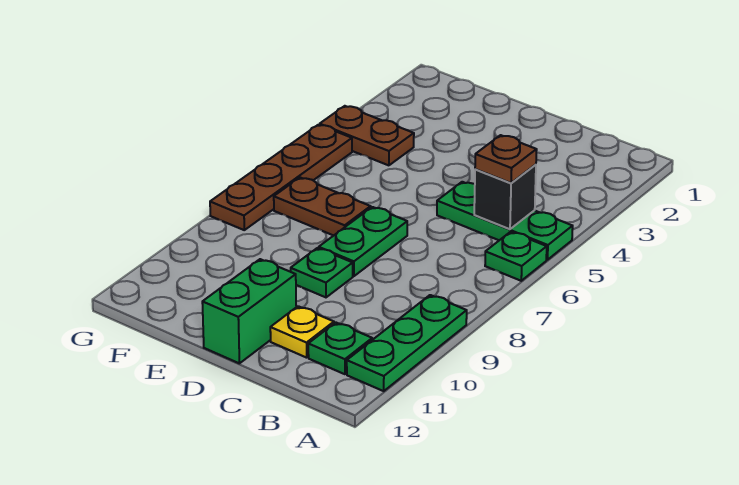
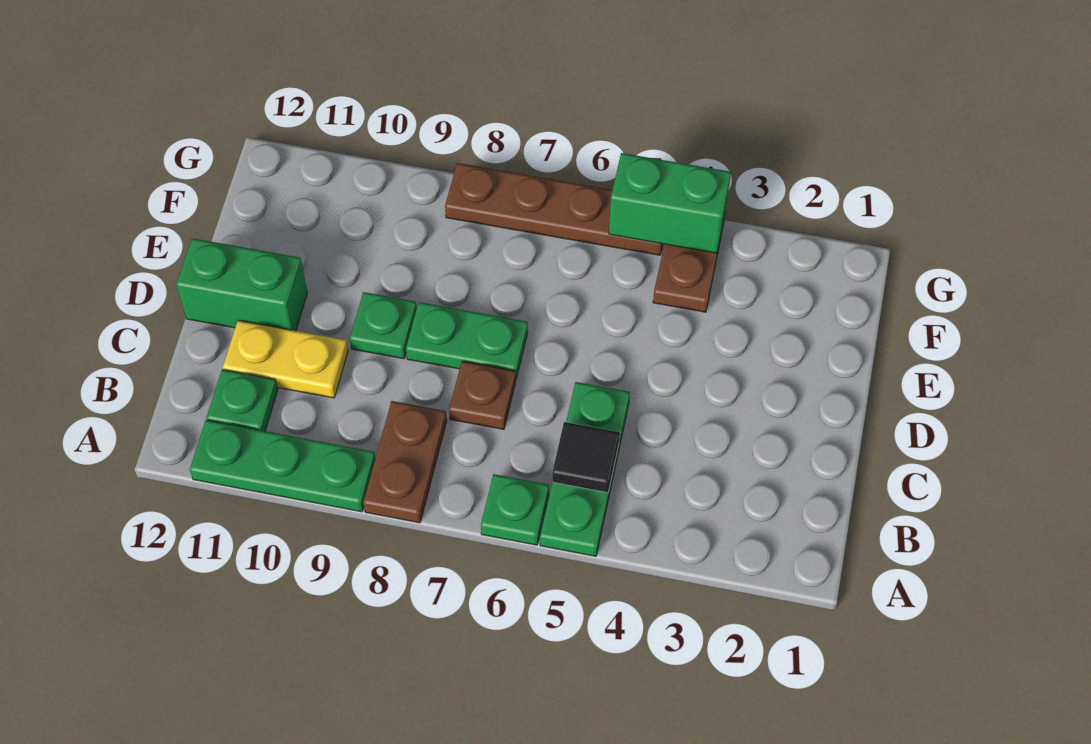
black 1x1 brick [474,165,536,229] -> black 1x1 tile [552,422,620,493]
brown 1x1 plate [475,135,537,183] -> brown 1x1 plate moved to [449,361,516,429]
yellow 1x1 plate [270,306,334,358] -> yellow 1x2 plate [223,320,348,398]
brown 1x2 plate [274,178,371,236] -> brown 1x2 plate moved to [363,401,447,523]
none -> green 1x2 brick [609,153,731,253]

